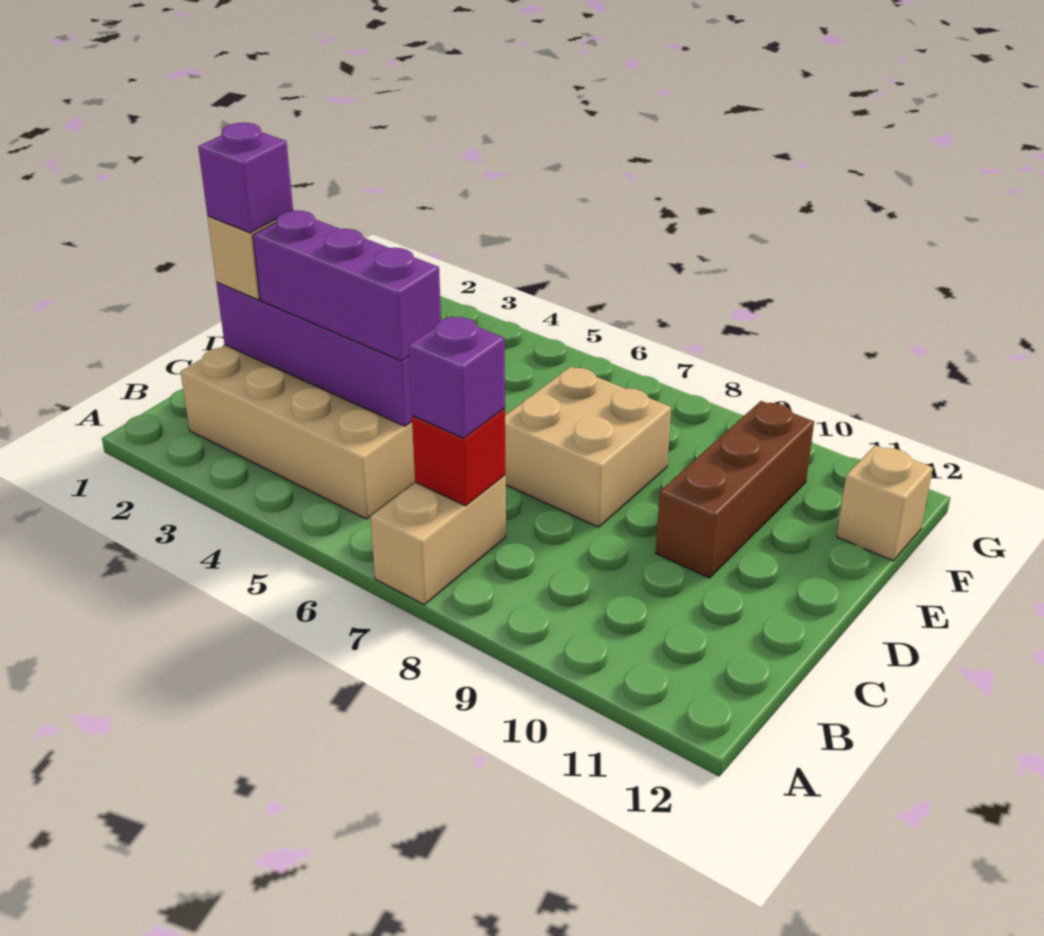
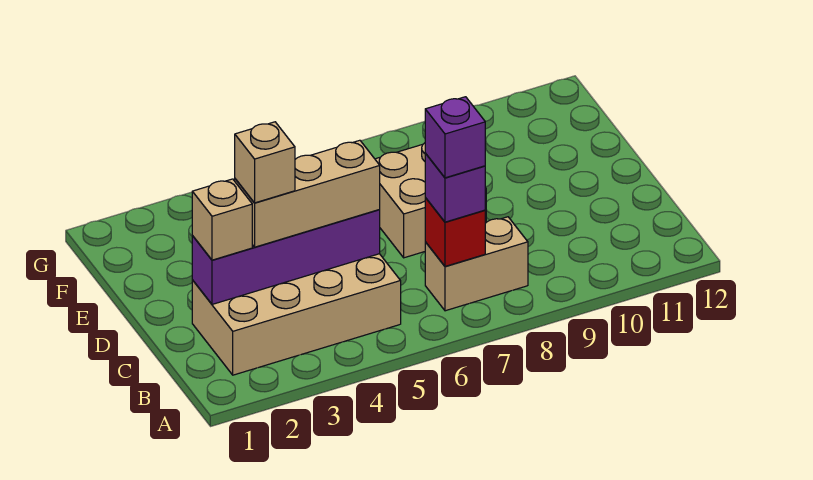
tan 1x2 brick [370,475,506,605] -> tan 1x2 brick turned to [425,217,528,311]
purple 1x1 brick [198,123,293,233] -> purple 1x1 brick moved to [425,97,485,178]
purple 1x3 brick [253,211,441,361] -> tan 1x3 brick [235,140,380,247]
brown 1x3 brick [656,401,814,578] -> none
tan 1x1 brick [837,445,933,561] -> tan 1x1 brick moved to [235,122,295,203]

